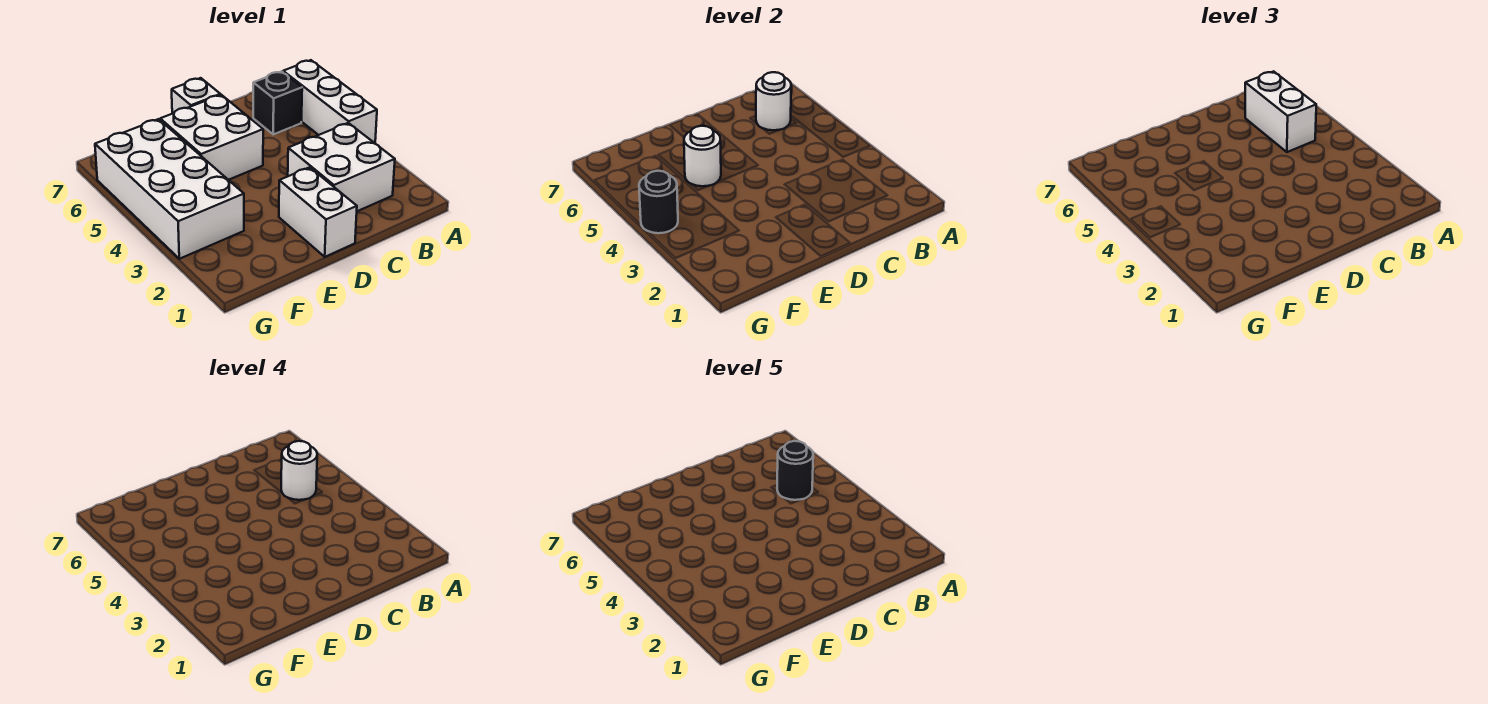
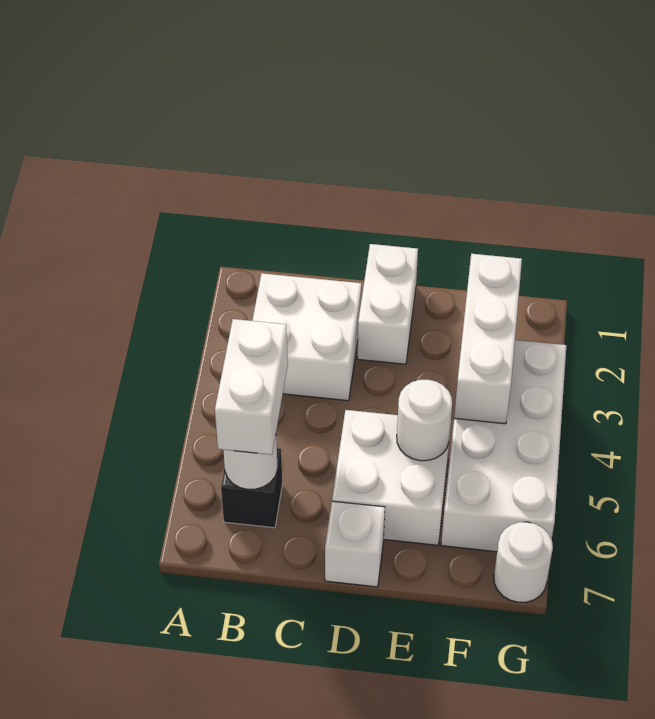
white 1x3 brick [283,60,377,143] -> white 1x3 brick moved to [454,254,522,424]
white 1x1 round brick [281,441,317,500] -> white 1x1 round brick moved to [494,522,553,602]
black 1x1 round brick [777,441,813,500] -> none
black 1x1 round brick [639,171,678,233] -> none

